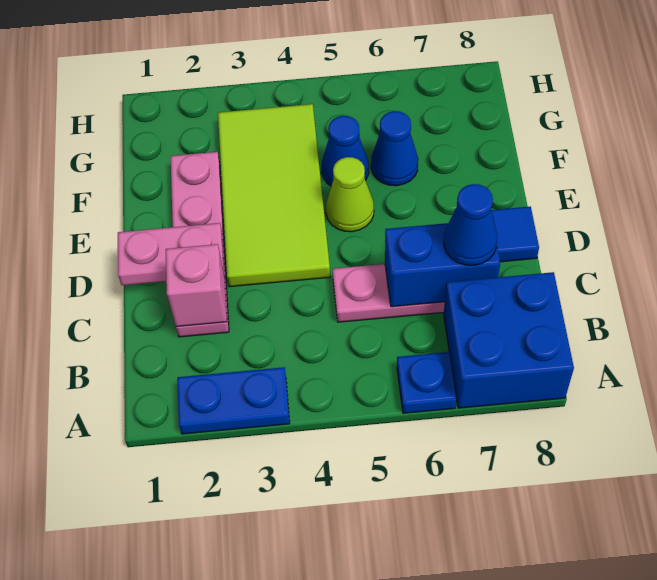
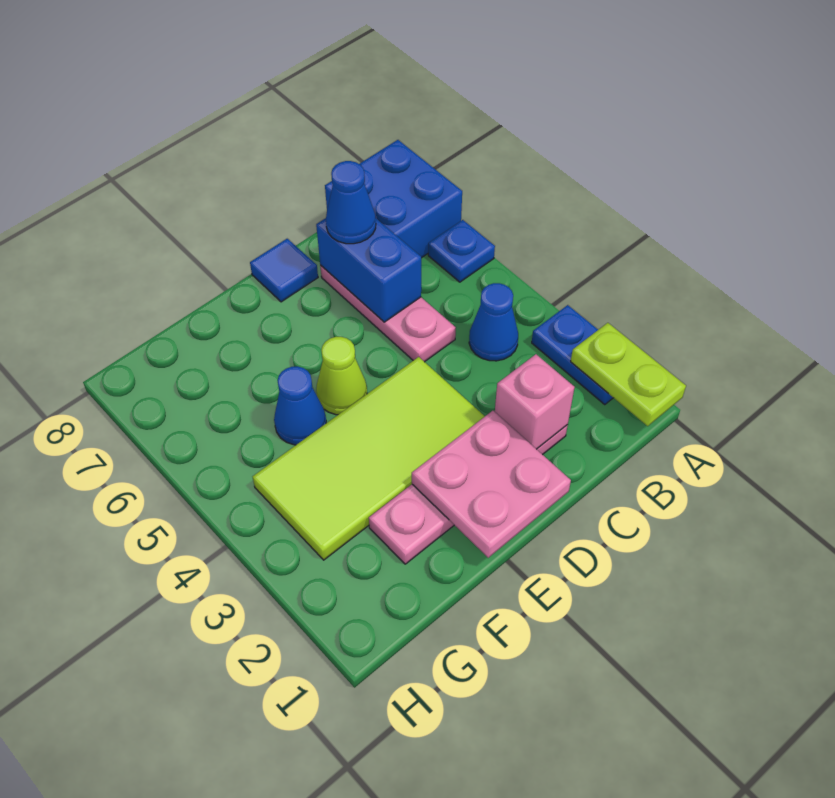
none -> lime 1x2 plate [571,323,686,426]
pink 1x2 plate [118,223,224,285] -> pink 2x2 plate [412,411,571,558]
blue 1x1 cone [371,111,418,186] -> blue 1x1 cone moved to [469,283,518,361]

